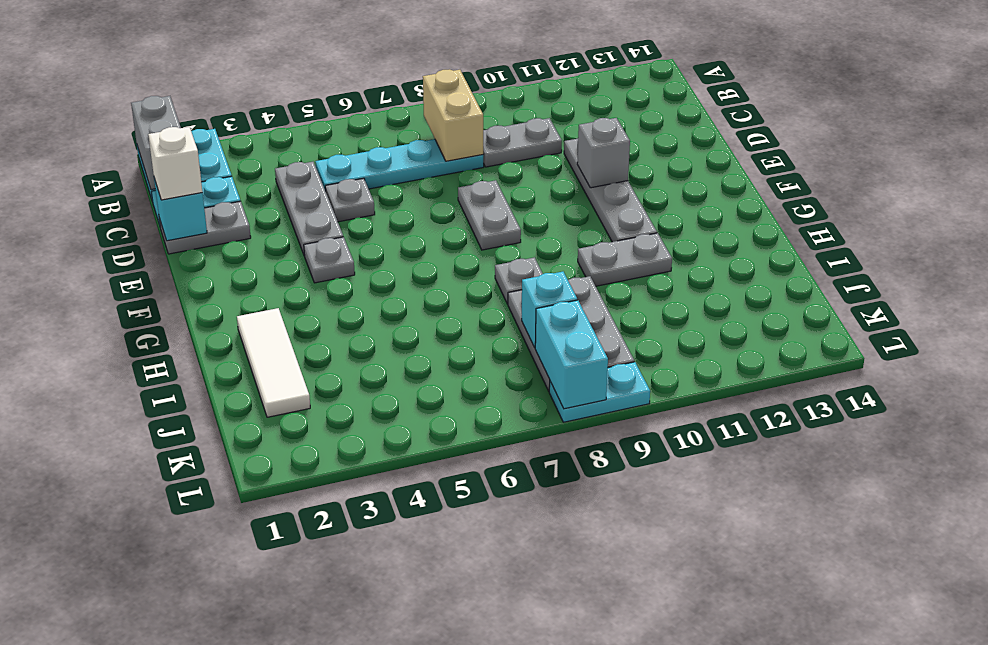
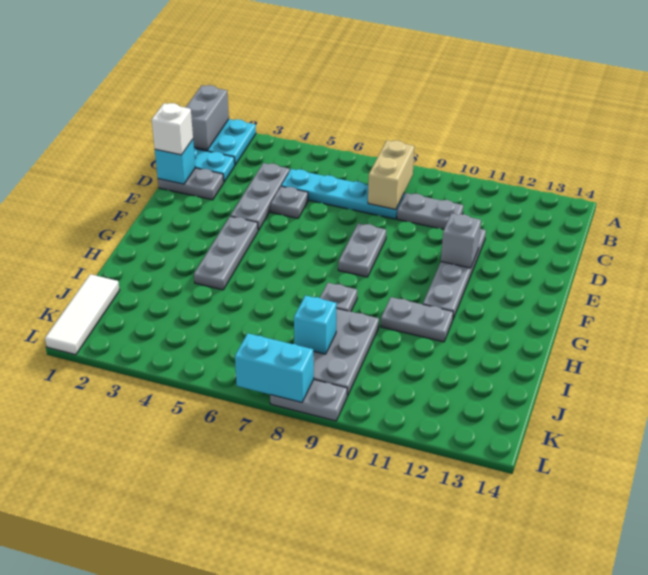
grey 1x1 plate [304,237,355,283] -> grey 1x3 plate [194,216,258,290]
white 1x3 tile [237,308,310,417] -> white 1x3 tile moved to [45,274,120,355]
cyan 1x2 brick [535,300,608,409] -> cyan 1x2 brick turned to [235,333,314,403]
cyan 1x2 plate [549,362,650,422] -> grey 1x2 plate [270,380,347,421]

